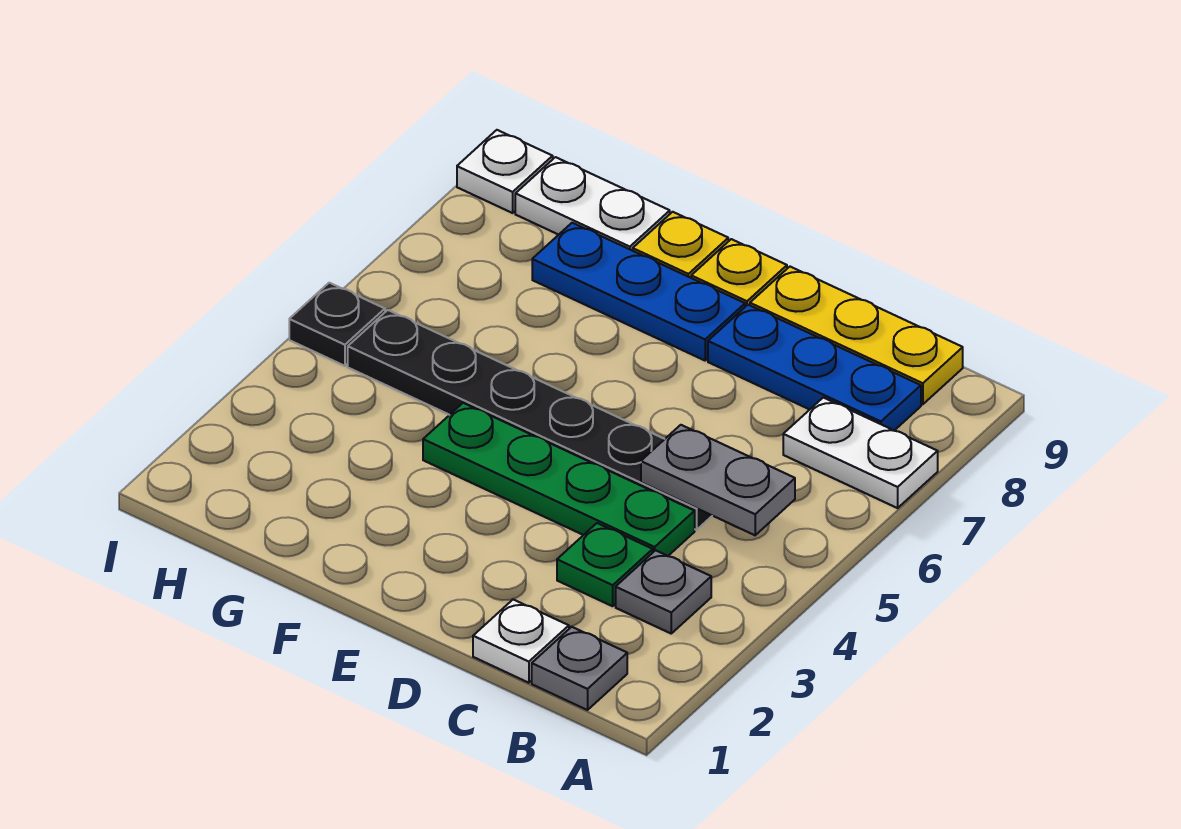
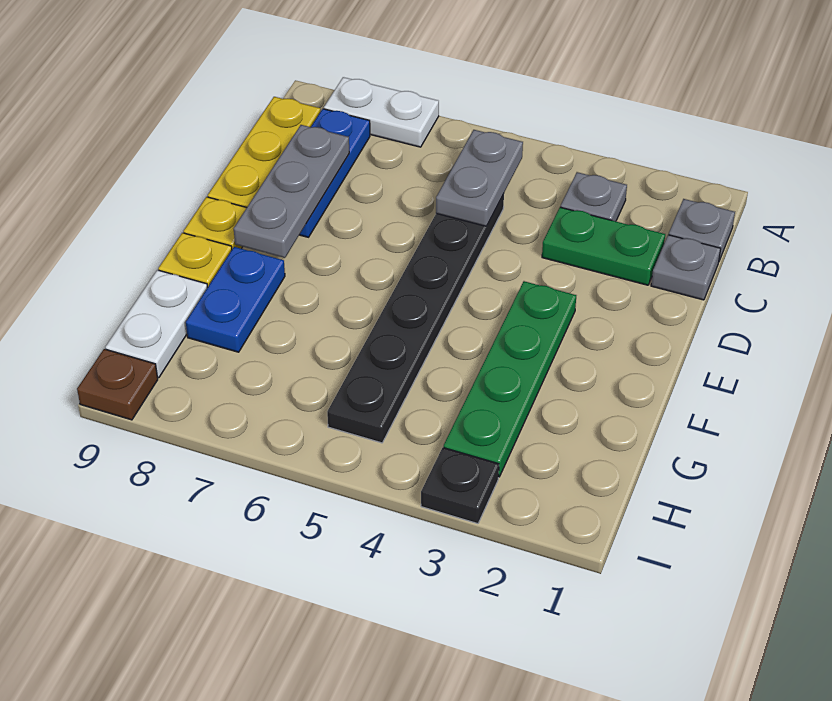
white 1x2 plate [783,398,938,508] -> white 1x2 plate turned to [324,77,439,147]
white 1x1 plate [473,600,569,683] -> grey 1x1 plate [651,235,721,300]
green 1x1 plate [557,523,653,606] -> green 1x2 plate [542,207,665,285]
green 1x4 plate [423,403,695,556] -> green 1x4 plate moved to [443,281,576,477]
none -> grey 1x3 plate [234,125,349,258]
blue 1x3 plate [532,223,745,360] -> blue 1x2 plate [186,247,285,352]
black 1x1 plate [289,283,385,366] -> black 1x1 plate moved to [421,448,499,524]
white 1x1 plate [457,130,553,213] -> brown 1x1 plate [77,349,158,420]

